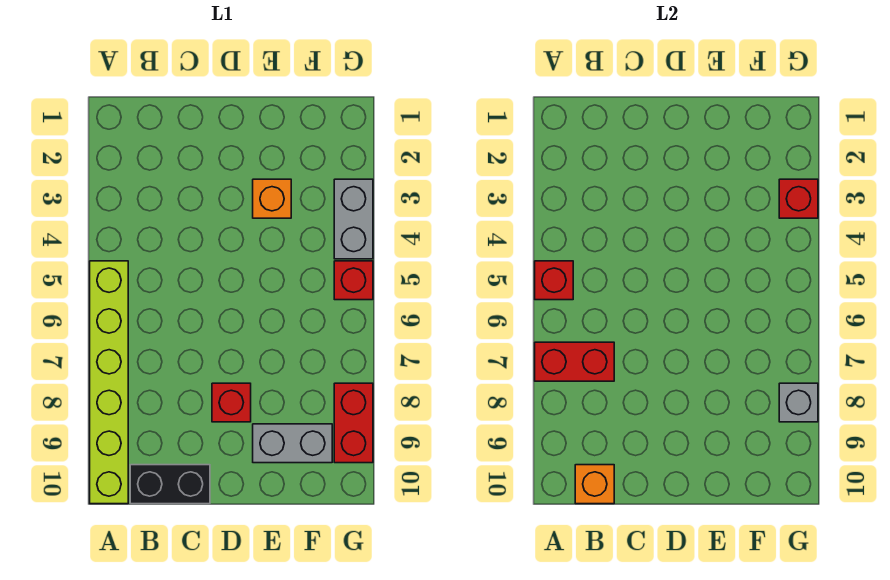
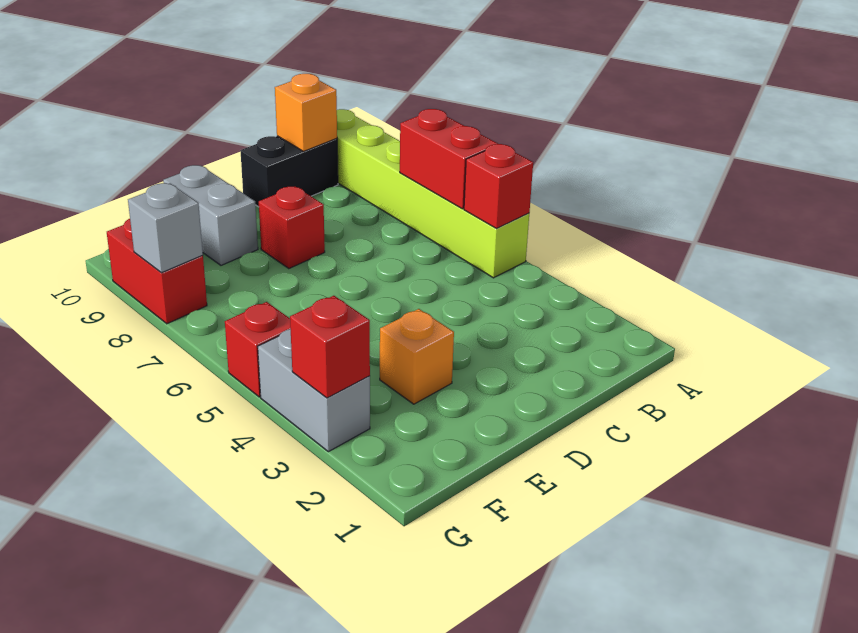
red 1x2 brick [535,342,614,381] -> red 1x2 brick turned to [400,109,498,209]
grey 1x2 brick [253,424,332,463] -> grey 1x2 brick turned to [163,165,258,265]

